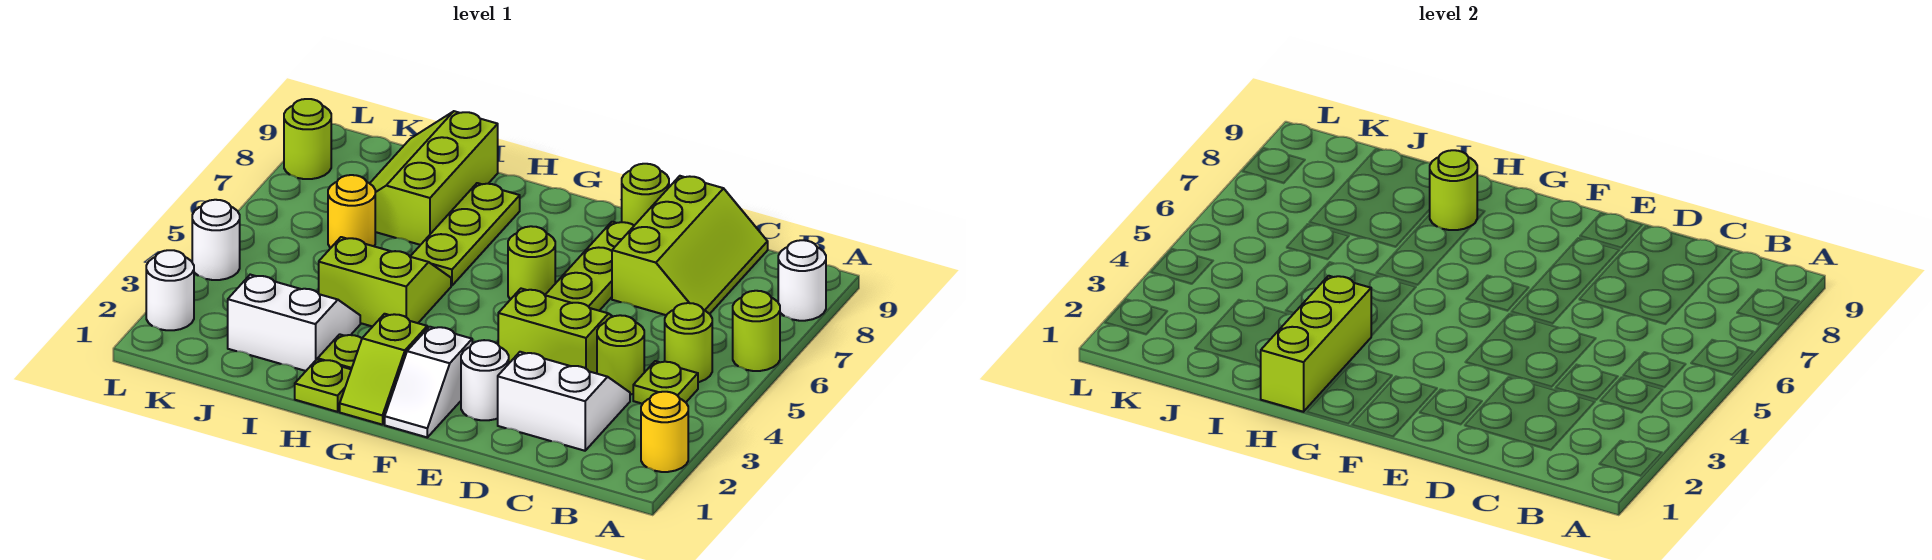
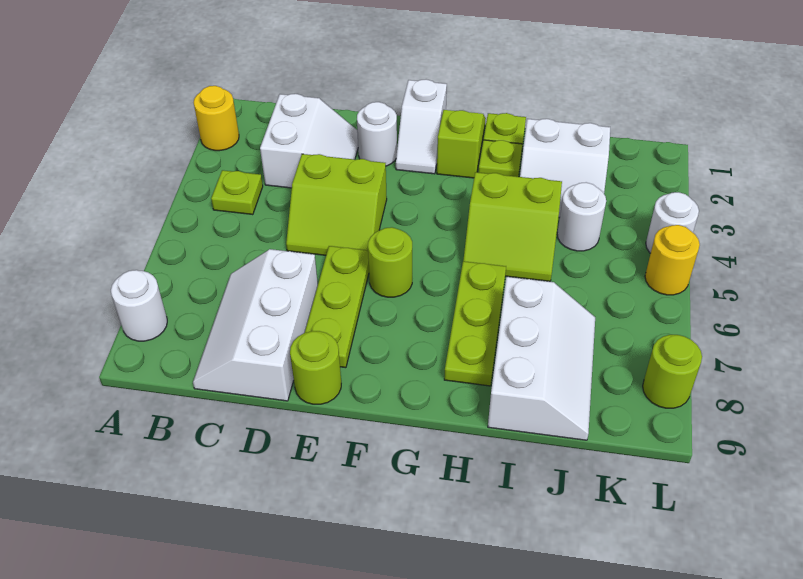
lime 1x1 round brick [733,291,780,371] -> none
lime 1x1 round brick [665,303,712,382] -> none
white 2x2 slope [498,352,630,451] -> white 2x2 slope turned to [260,94,358,188]
lime 1x1 round brick [597,315,644,395] -> none
lime 2x3 slope [612,176,768,315] -> white 2x3 slope [193,249,318,401]
white 1x2 slope [385,327,472,437] -> white 1x2 slope turned to [396,79,447,174]
lime 1x3 brick [1260,276,1371,412] -> none
lime 1x1 round brick [1430,150,1477,230] -> none
lime 2x3 slope [370,111,498,245] -> white 2x3 slope [488,277,595,440]
yellow 1x1 round brick [328,175,375,248] -> yellow 1x1 round brick moved to [645,225,700,295]
white 1x1 round brick [146,250,194,330] -> white 1x1 round brick moved to [557,182,606,251]

